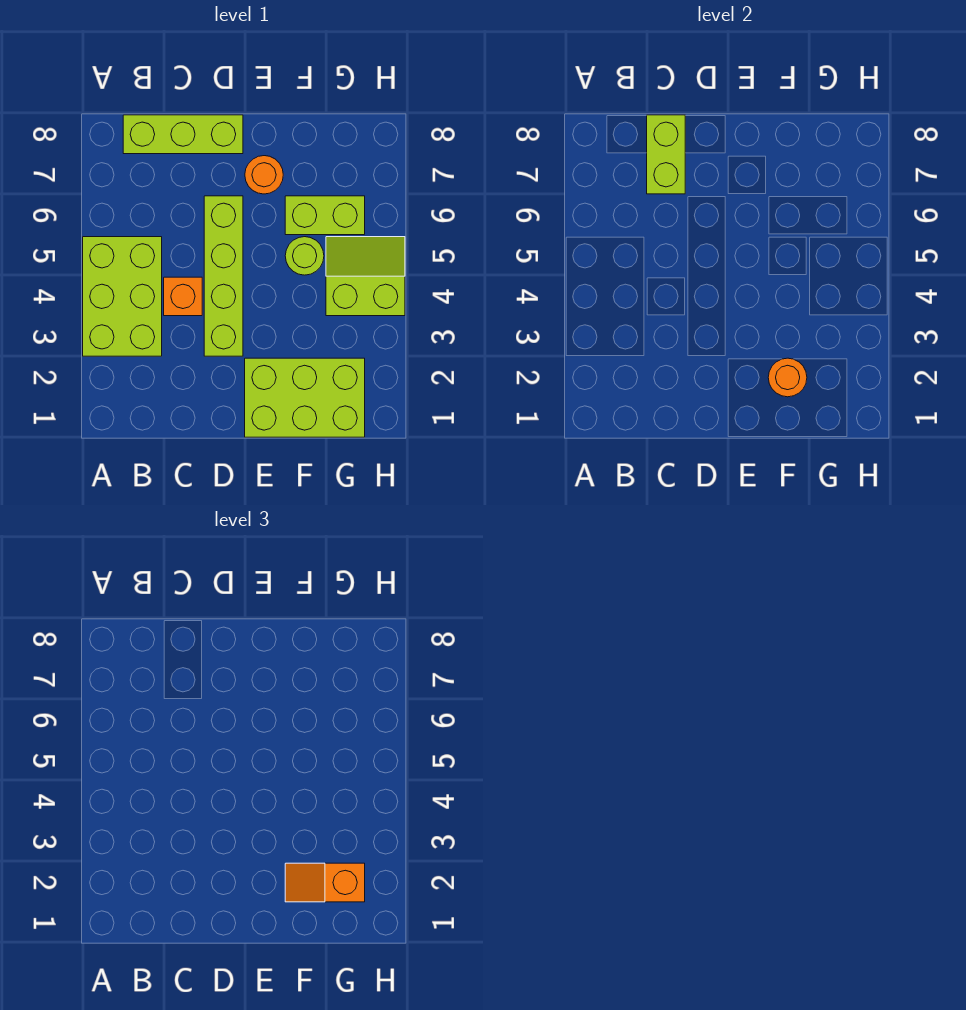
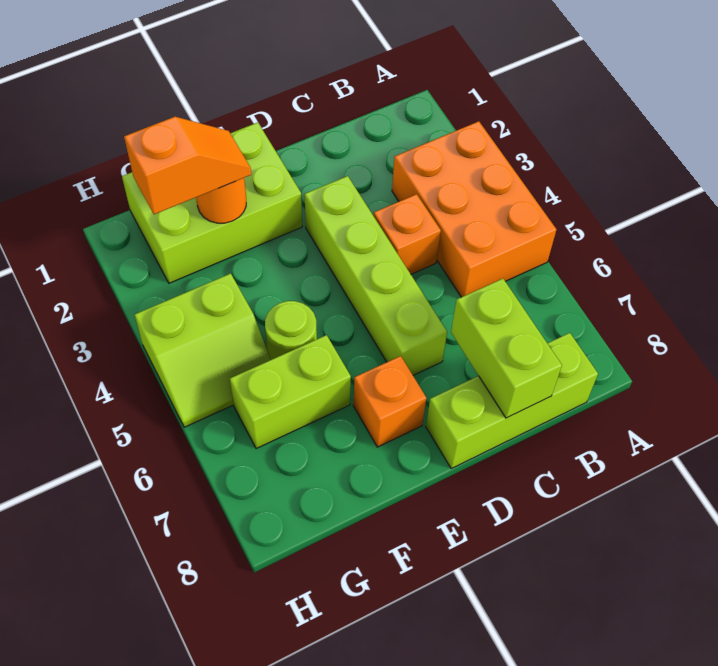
lime 2x3 brick [83,237,162,356] -> orange 2x3 brick [392,121,556,297]
orange 1x1 round brick [245,156,283,194] -> orange 1x1 brick [353,356,426,447]

